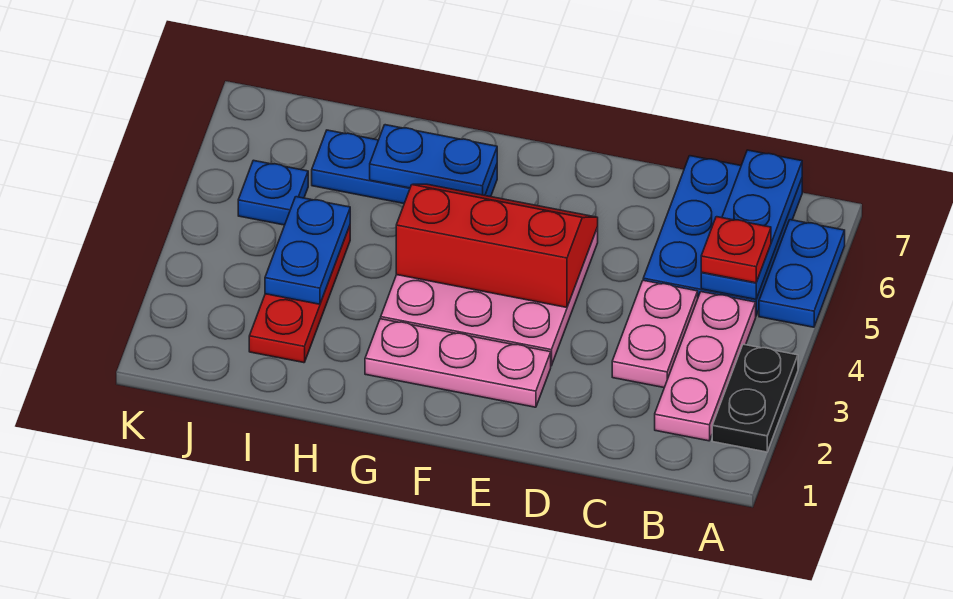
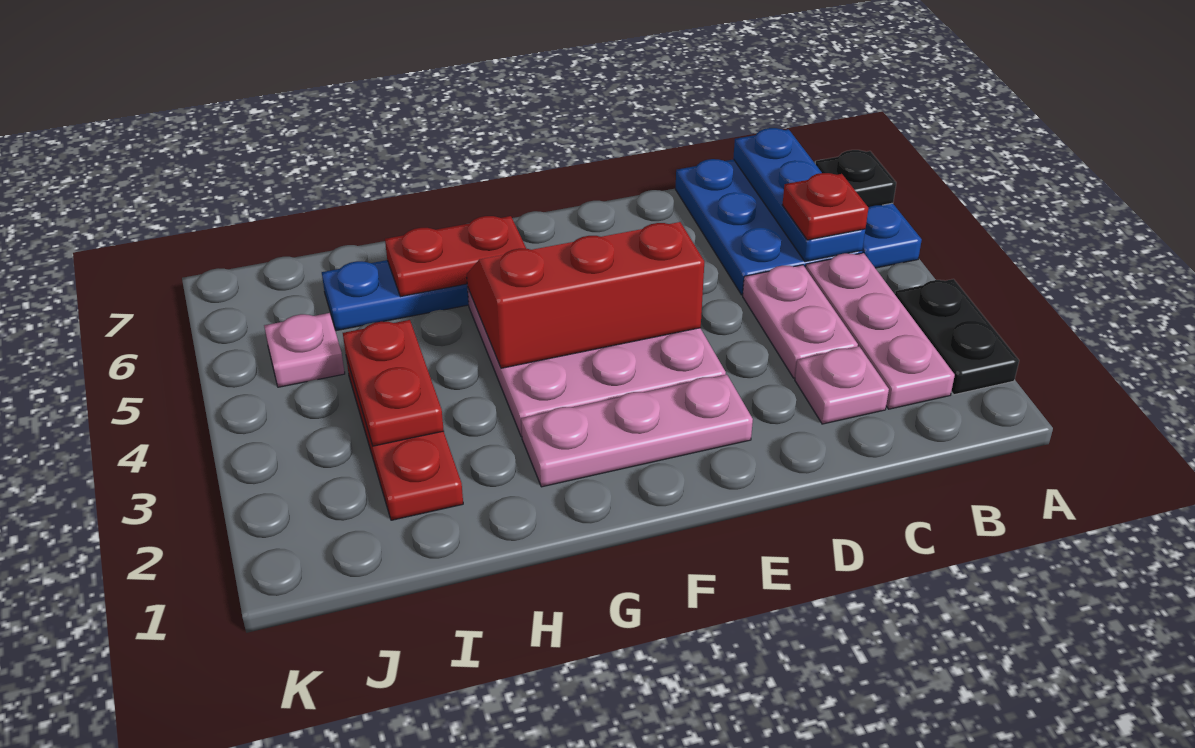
none -> black 1x1 plate [816,150,896,207]
none -> pink 1x1 plate [795,347,889,424]
blue 1x2 plate [370,125,497,195] -> red 1x2 plate [385,216,526,297]
blue 1x2 plate [265,197,350,304] -> red 1x2 plate [343,320,444,446]
blue 1x1 plate [238,160,308,225] -> pink 1x1 plate [264,313,345,387]

